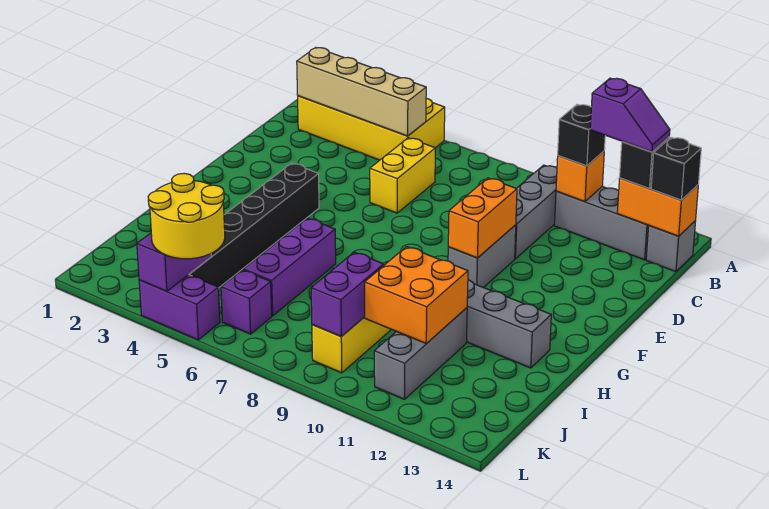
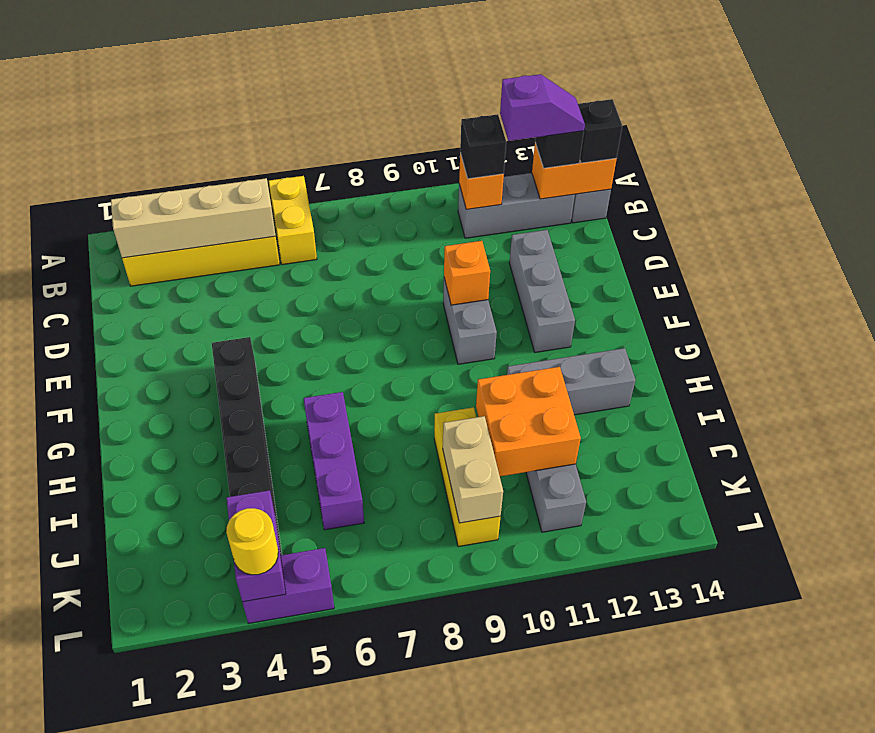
grey 1x3 brick [515,165,557,259] -> grey 1x3 brick moved to [509,230,575,352]
yellow 1x2 brick [370,138,435,213] -> yellow 1x2 brick moved to [269,176,317,265]
orange 1x2 brick [448,178,517,258] -> orange 1x1 brick [444,241,490,305]
purple 1x2 brick [311,252,384,336] -> tan 1x2 brick [443,416,503,523]
yellow 2x2 round brick [148,173,225,259] -> yellow 1x1 round brick [226,508,278,575]
purple 1x1 brick [221,270,272,334] -> none

